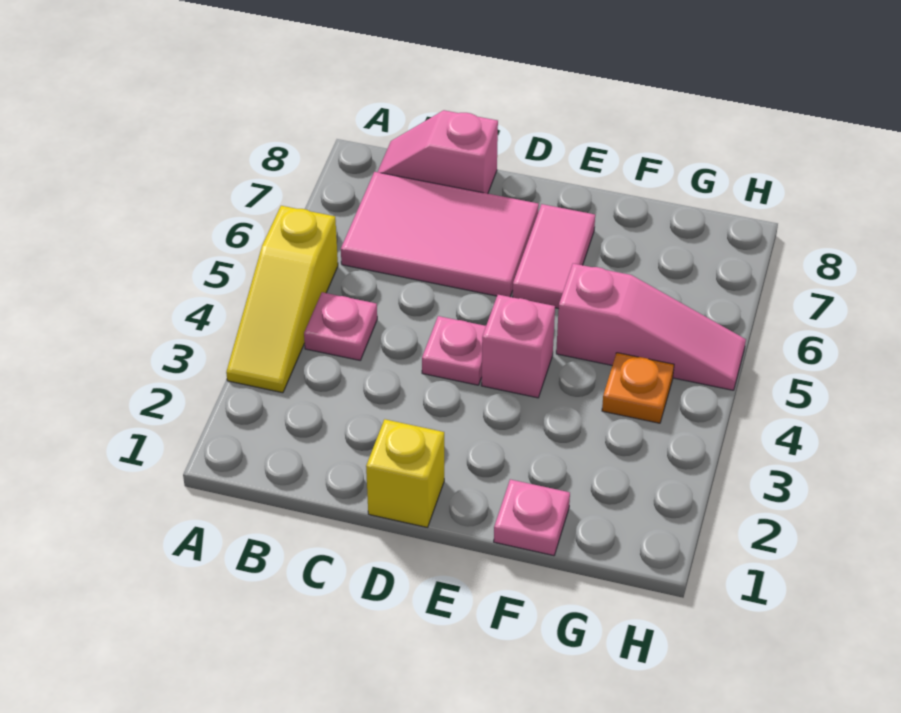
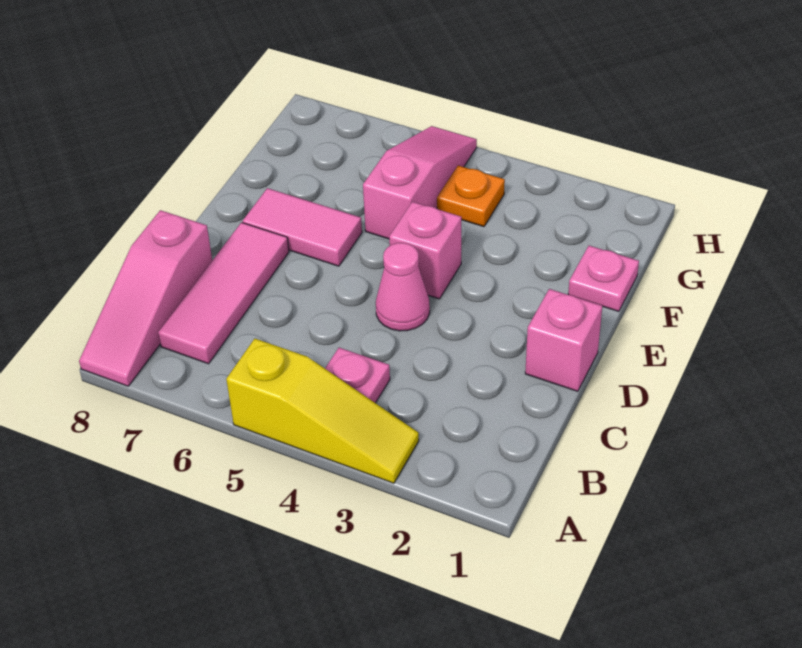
pink 2x3 tile [341,172,539,297] -> pink 1x3 tile [158,222,289,364]
pink 1x2 slope [378,110,498,194] -> pink 1x3 slope [79,210,212,386]
yellow 1x1 brick [366,419,444,527] -> pink 1x1 brick [525,289,602,391]
pink 1x1 plate [422,316,486,385] -> pink 1x1 cone [376,243,430,331]

